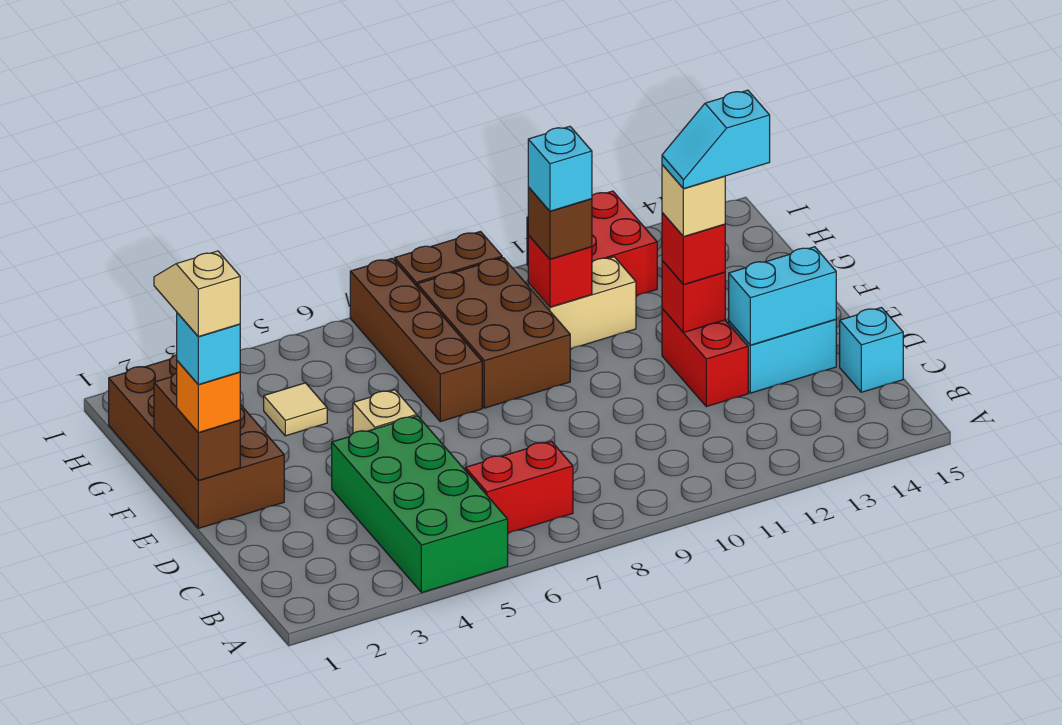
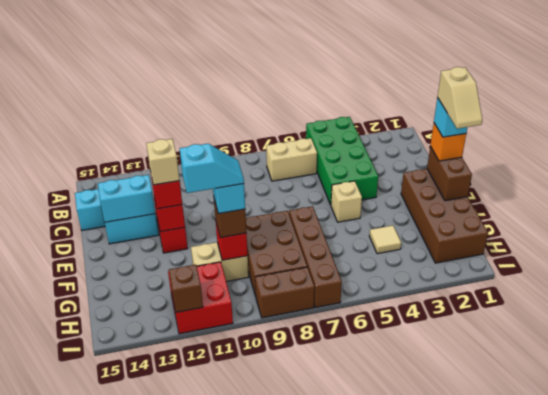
red 1x2 brick [465,441,573,533] -> tan 1x2 brick [266,138,317,181]
cyan 1x2 slope [662,90,770,189] -> cyan 1x2 slope moved to [180,144,244,193]
none -> brown 1x1 brick [169,265,203,312]

